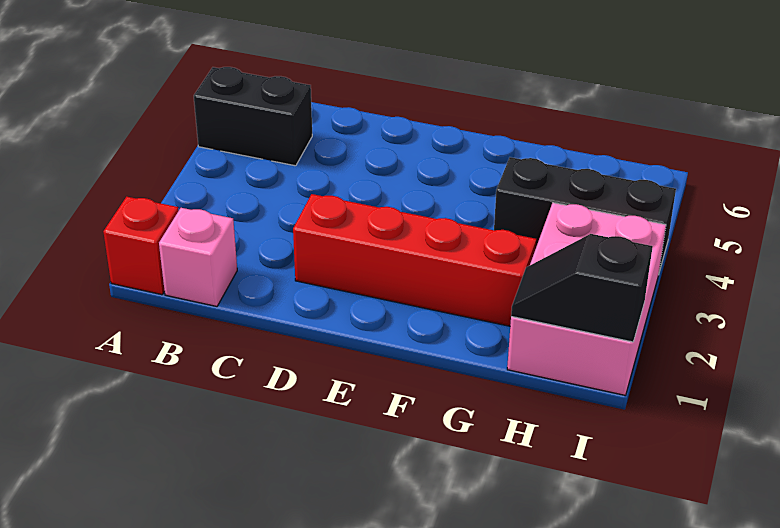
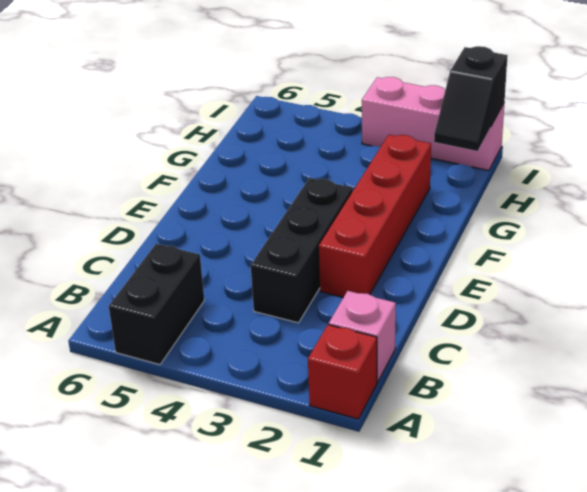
black 1x3 brick [494,157,676,272] -> black 1x3 brick moved to [251,178,353,323]
pink 2x3 brick [507,203,666,395] -> pink 1x3 brick [362,77,504,171]

